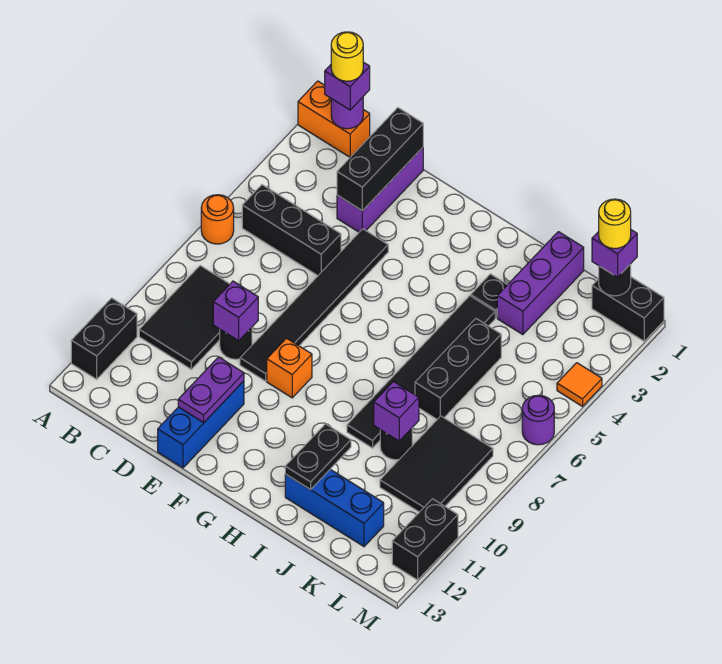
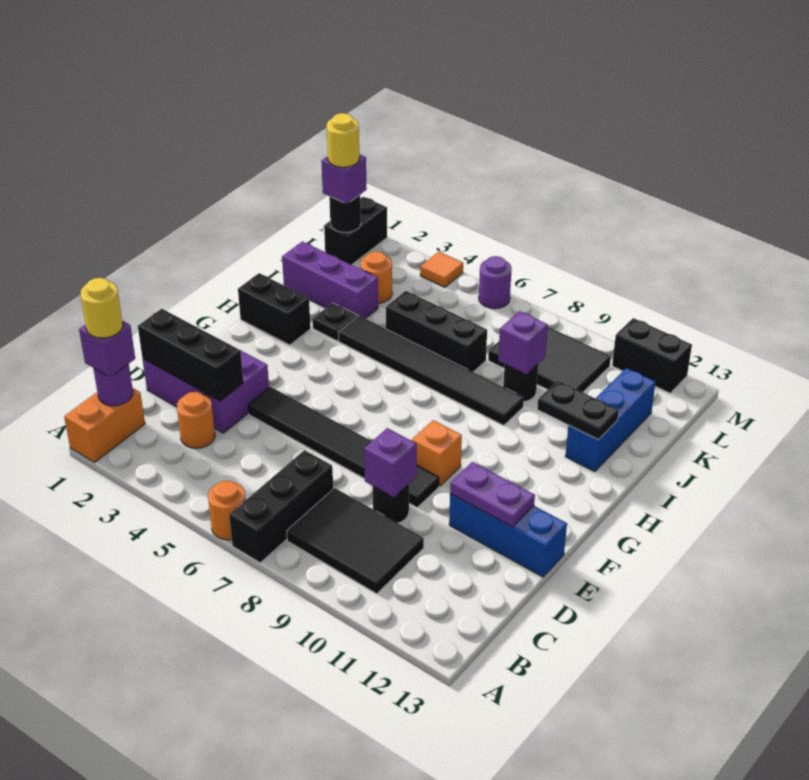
black 1x2 brick [71,298,137,379] -> black 1x2 brick moved to [238,273,311,345]
black 1x3 brick [242,185,341,276] -> black 1x3 brick moved to [229,450,333,563]
none -> orange 1x1 round brick [177,392,215,448]
purple 1x3 brick [337,148,423,232] -> purple 2x3 brick [143,351,269,433]
none -> orange 1x1 round brick [360,251,392,303]

